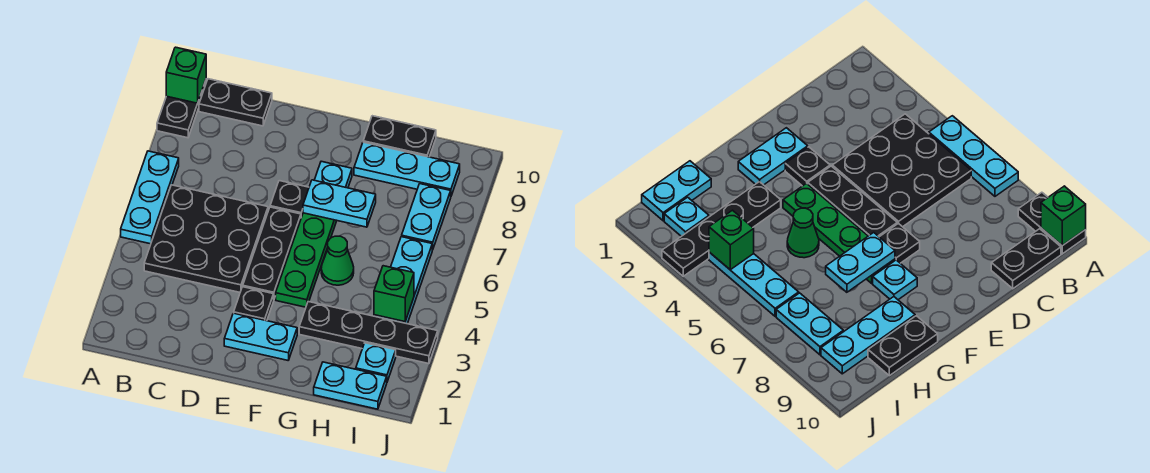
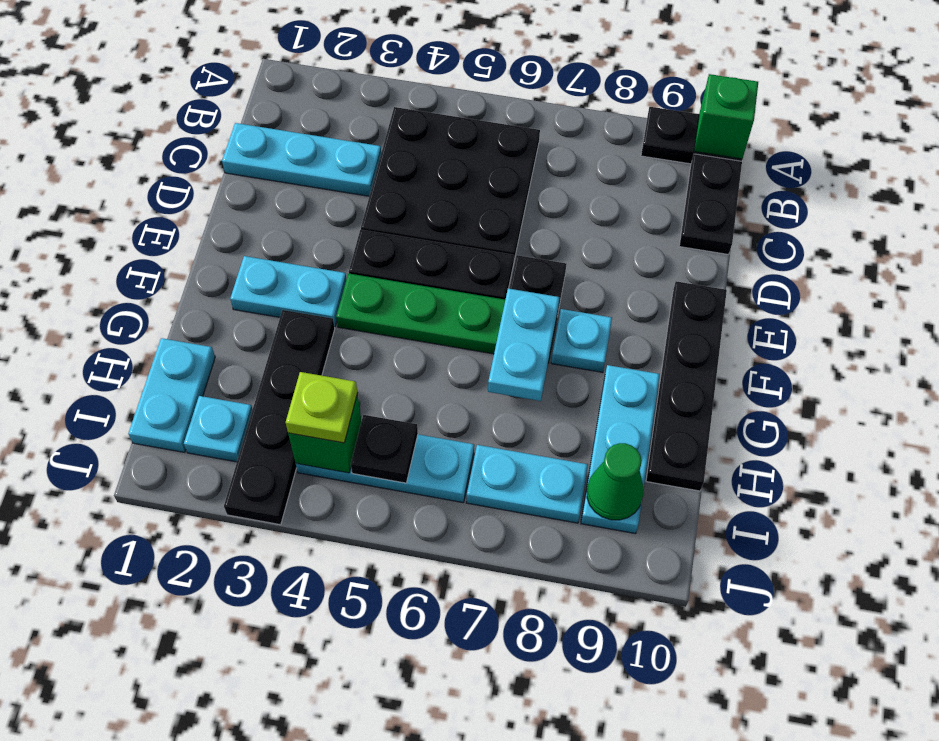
cyan 1x3 plate [121,151,179,244] -> cyan 1x3 plate moved to [222,123,381,196]
cyan 1x2 plate [224,313,297,360] -> cyan 1x2 plate turned to [230,256,346,327]
black 1x1 plate [234,287,274,321] -> black 1x1 plate moved to [351,415,418,483]
green 1x1 cone [321,236,354,285] -> green 1x1 cone moved to [587,443,643,520]
black 1x2 plate [363,116,436,157] -> black 1x4 plate [646,281,727,491]
none -> lime 1x1 plate [286,372,358,443]

